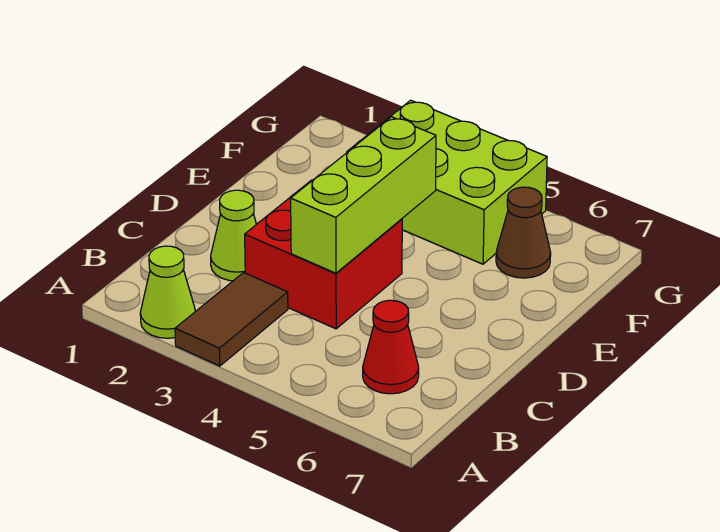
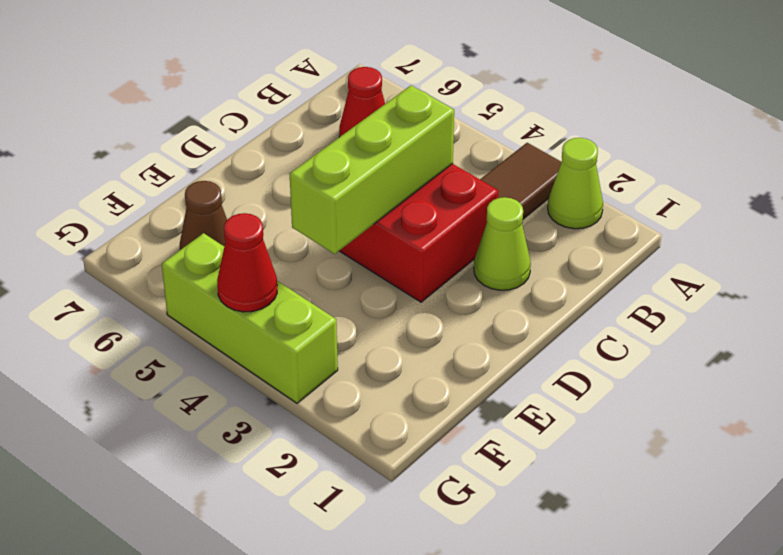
lime 2x3 brick [347,100,547,264] -> lime 1x3 brick [162,233,338,403]
none -> red 1x1 cone [217,213,277,312]

